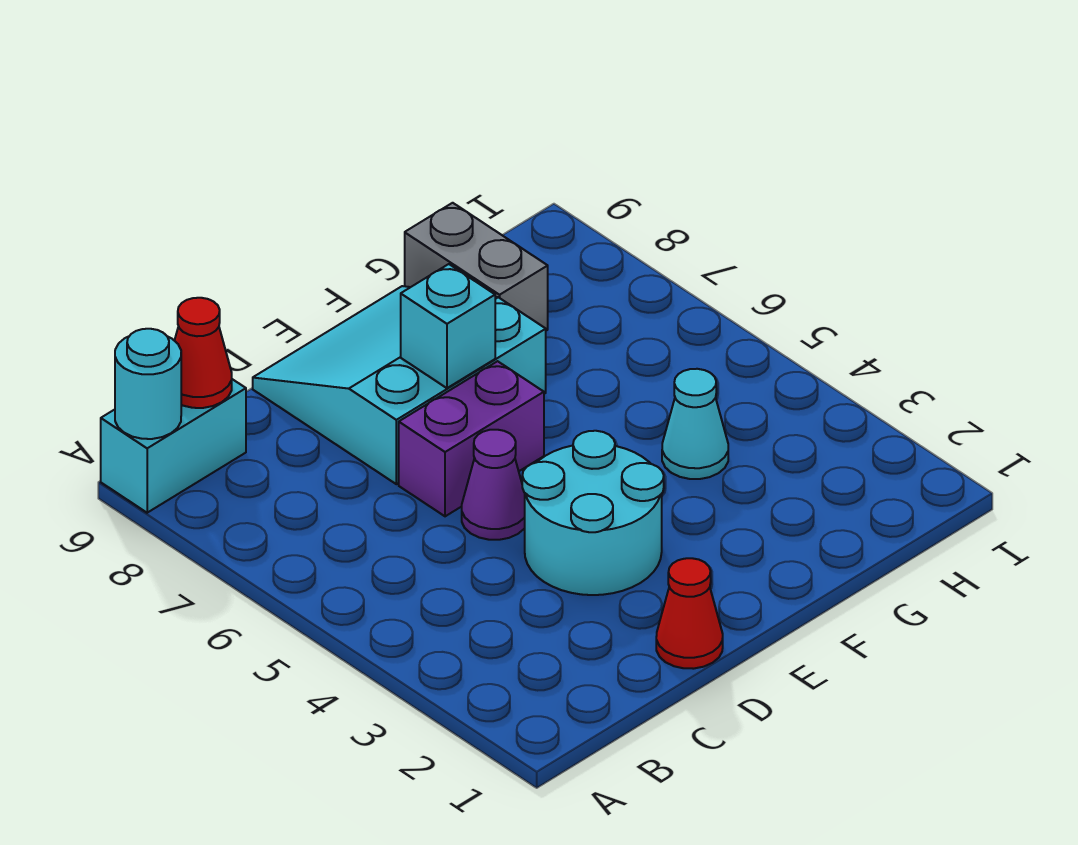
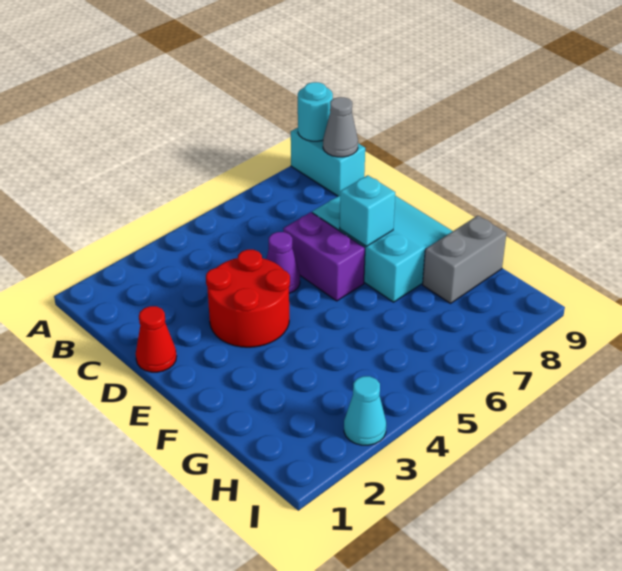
red 1x1 cone [175,298,232,408] -> grey 1x1 cone [323,97,358,157]
cyan 2x2 round brick [522,431,664,595] -> red 2x2 round brick [206,250,290,347]
cyan 1x1 cone [662,369,728,479] -> cyan 1x1 cone moved to [344,376,386,445]

